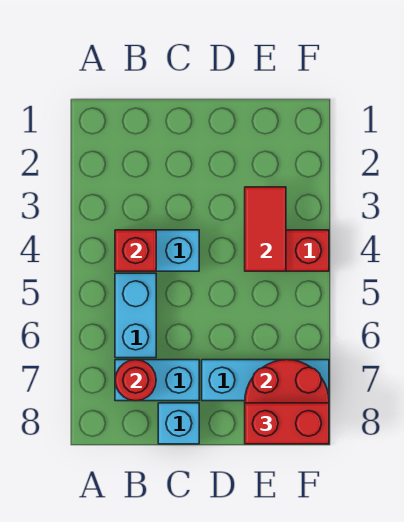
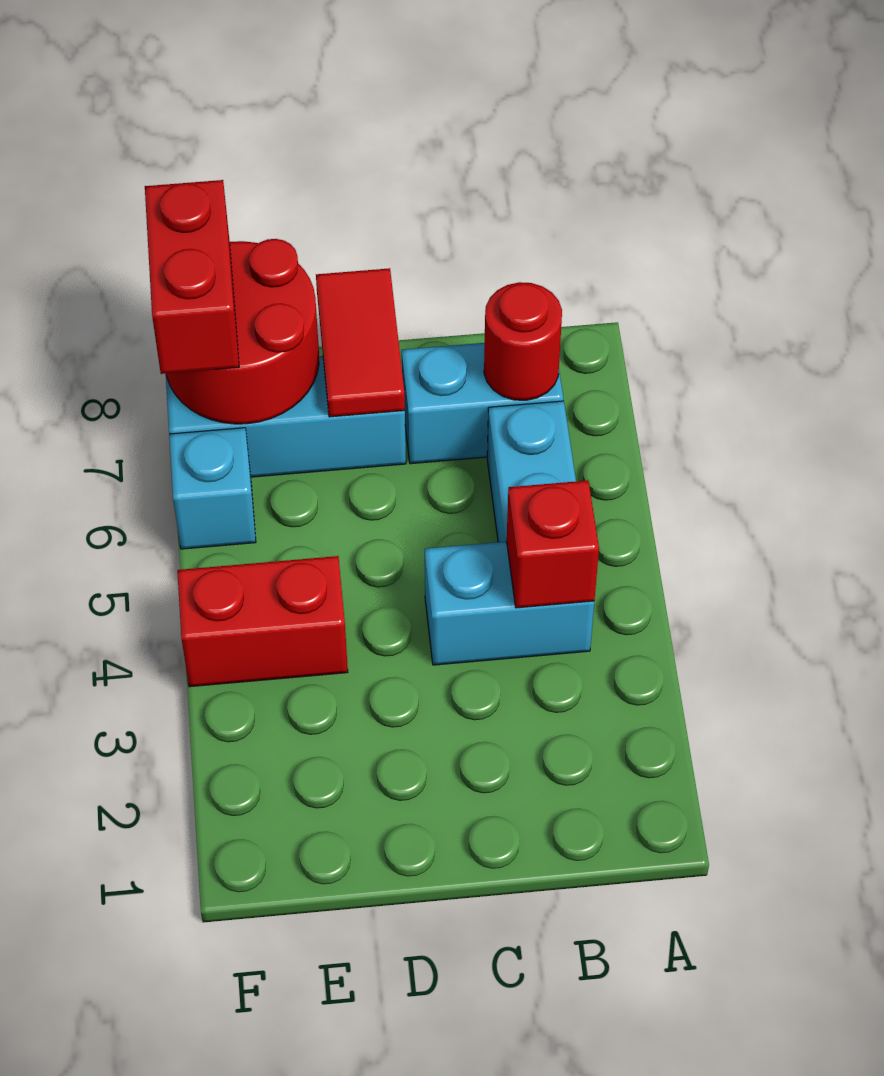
cyan 1x1 brick [158,403,199,444] -> cyan 1x1 brick moved to [169,428,256,549]
red 1x2 tile [245,187,286,271] -> red 1x2 tile moved to [316,268,405,417]
red 1x2 brick [245,403,329,444] -> red 1x2 brick turned to [145,180,239,374]

